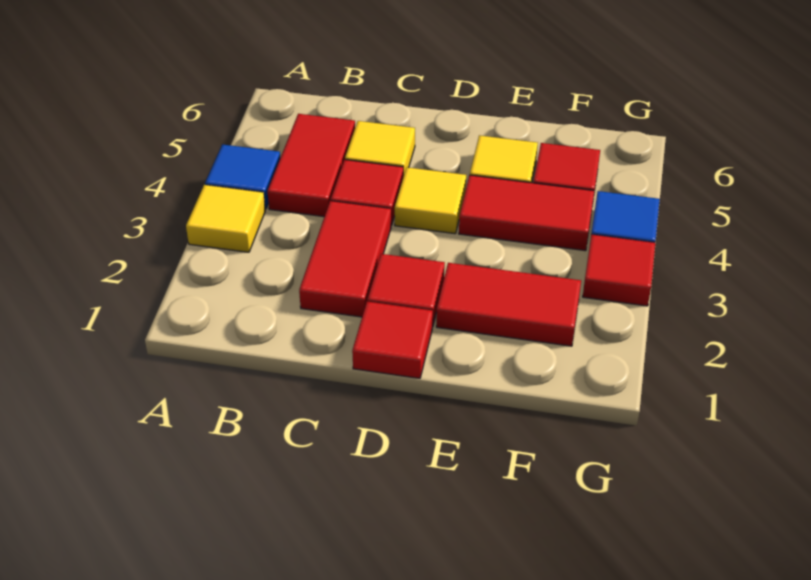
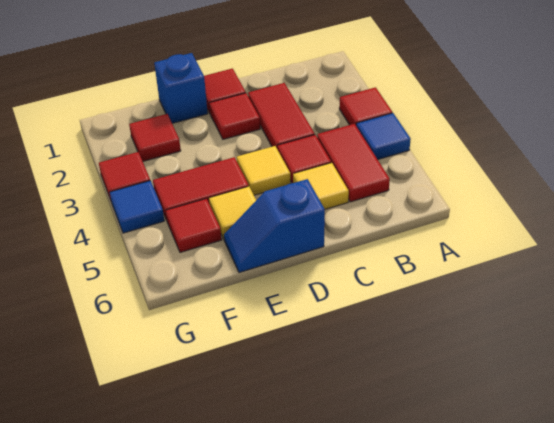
yellow 1x1 tile [186,185,265,252] -> red 1x1 tile [339,87,392,125]
none -> blue 1x2 slope [224,179,325,272]
none -> blue 1x1 brick [154,53,208,123]
red 1x2 tile [436,263,581,346] -> red 1x1 tile [129,114,181,161]

